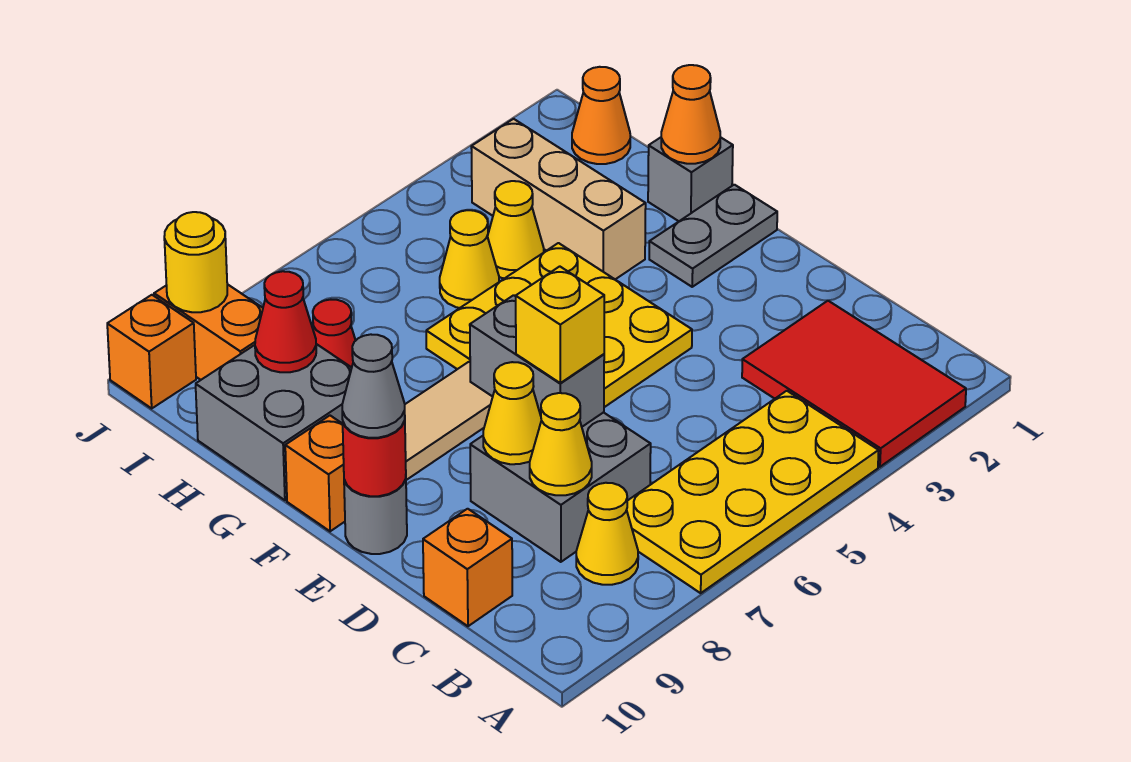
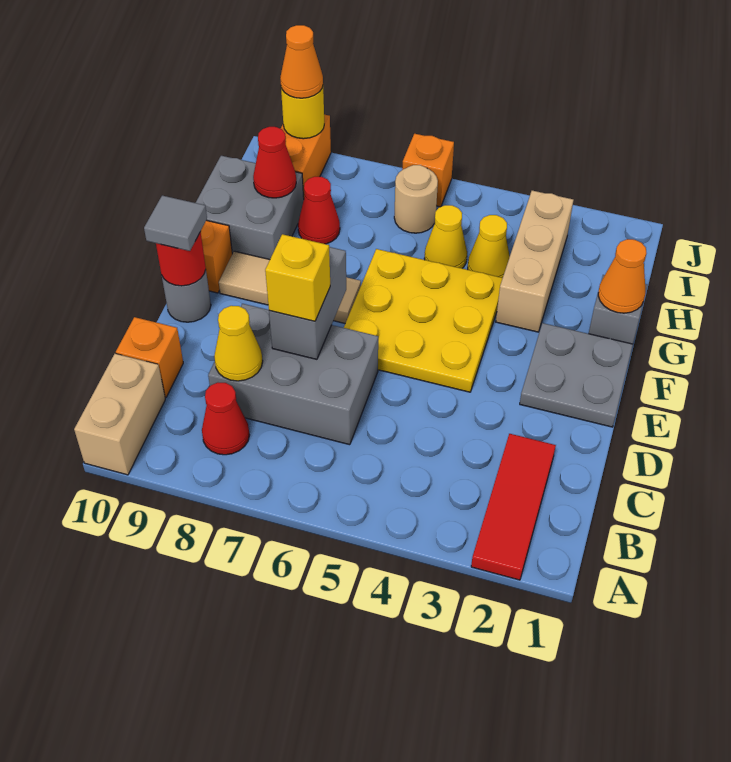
red 2x3 tile [742,301,966,467] -> red 1x3 tile [471,434,556,580]
yellow 2x4 plate [627,391,879,593] -> none
none -> tan 1x2 brick [74,354,165,475]
yellow 1x1 cone [576,483,638,585] -> red 1x1 cone [202,383,249,455]
grey 2x2 brick [470,412,651,562] -> grey 2x3 brick [208,304,378,445]
yellow 1x1 cone [483,362,541,464] -> none
grey 1x1 cone [342,334,405,438] -> grey 1x1 tile [144,196,207,251]
grey 1x2 plate [649,185,777,287] -> grey 2x2 plate [520,323,633,427]
orange 1x1 cone [572,67,630,164] -> orange 1x1 cone moved to [280,25,323,98]
none -> tan 1x1 round brick [394,165,438,233]
orange 1x1 brick [107,295,196,408] -> orange 1x1 brick moved to [402,134,454,207]

